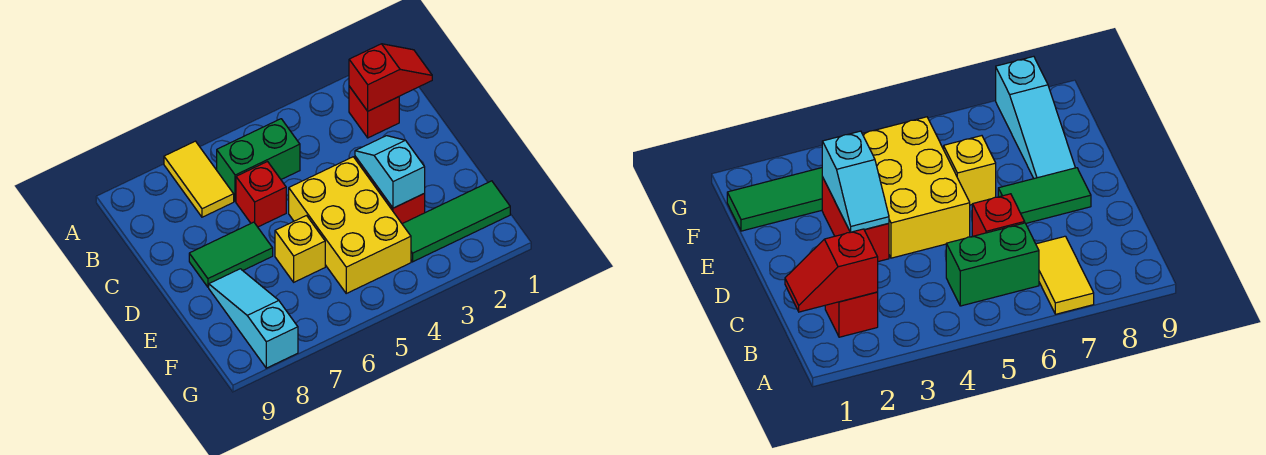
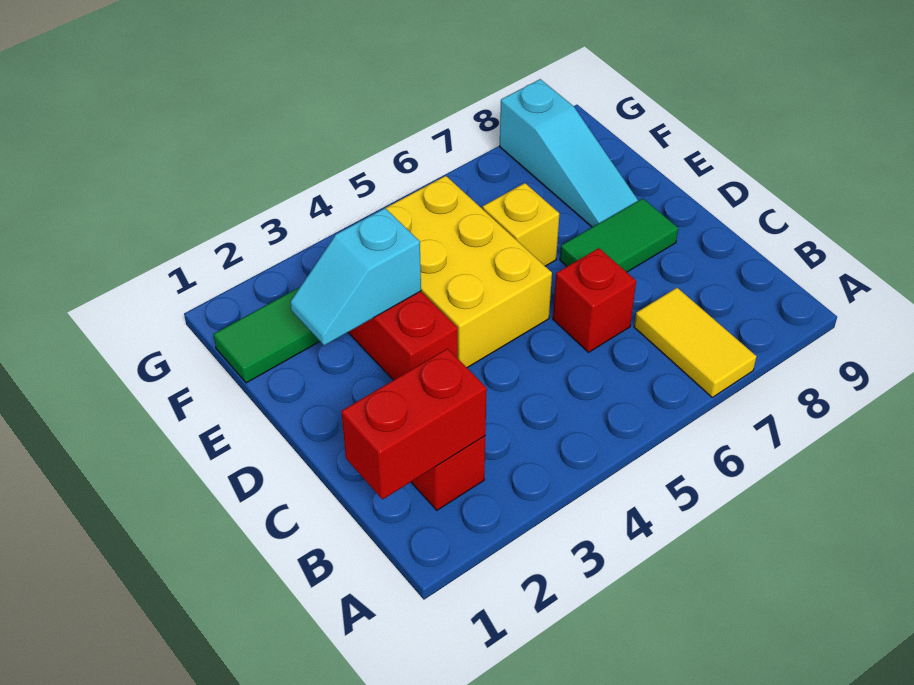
red 1x2 slope [349,44,432,111] -> red 1x2 brick [341,349,487,499]
green 1x2 brick [217,119,300,201] -> none
cyan 1x2 slope [355,136,425,208] -> cyan 1x2 slope turned to [290,208,421,346]

